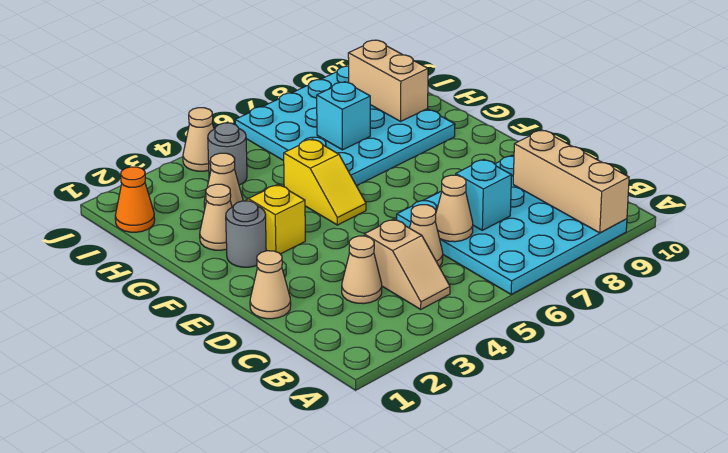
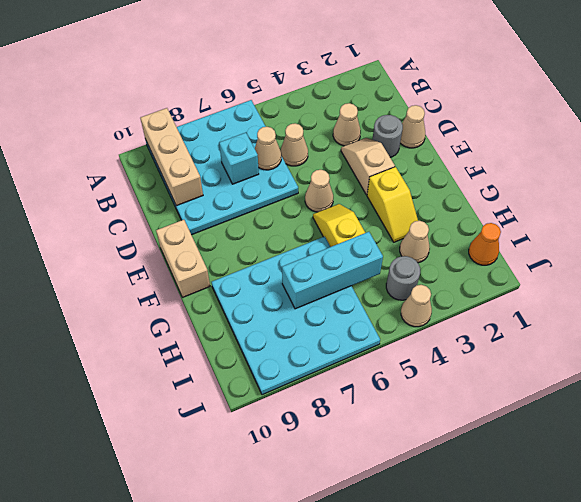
tan 1x2 slope [364,219,450,309] -> tan 1x2 slope moved to [341,138,395,195]
grey 1x1 round brick [226,201,266,267] -> grey 1x1 round brick moved to [372,115,403,157]
tan 1x1 cone [200,184,232,250] -> tan 1x1 cone moved to [305,170,333,212]
cyan 1x1 brick [317,82,370,150] -> cyan 1x3 brick [282,232,383,309]
tan 1x2 brick [348,40,428,121] -> tan 1x2 brick moved to [156,220,210,297]

